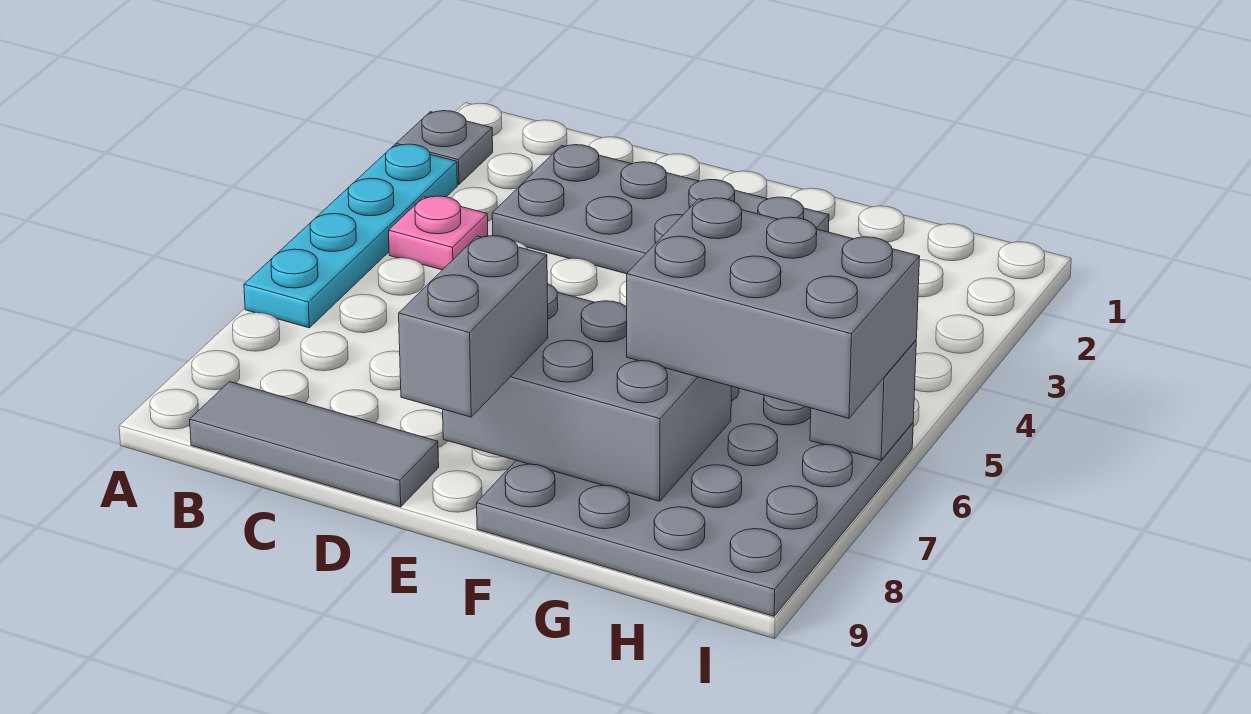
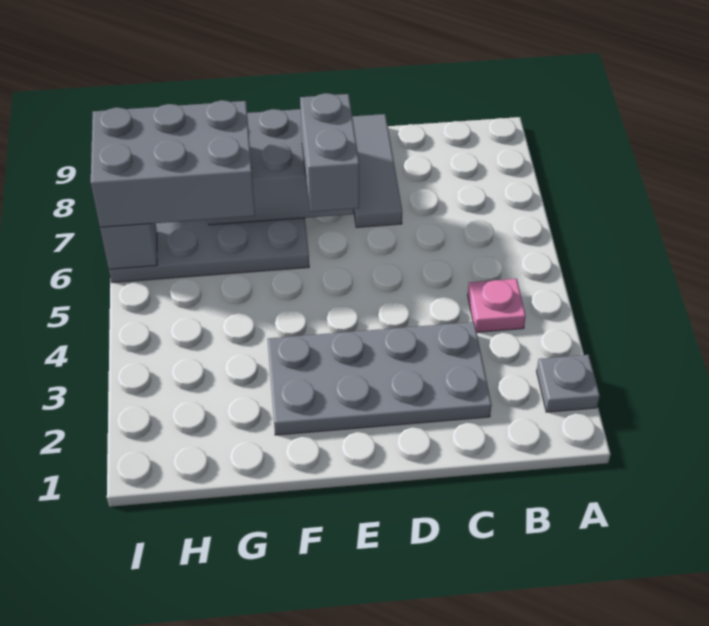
cyan 1x4 plate [244,144,457,328] -> none
grey 1x3 tile [190,382,439,507] -> grey 1x3 tile turned to [352,114,402,228]
grey 1x2 brick [399,236,548,417] -> grey 1x2 brick moved to [300,93,359,212]

